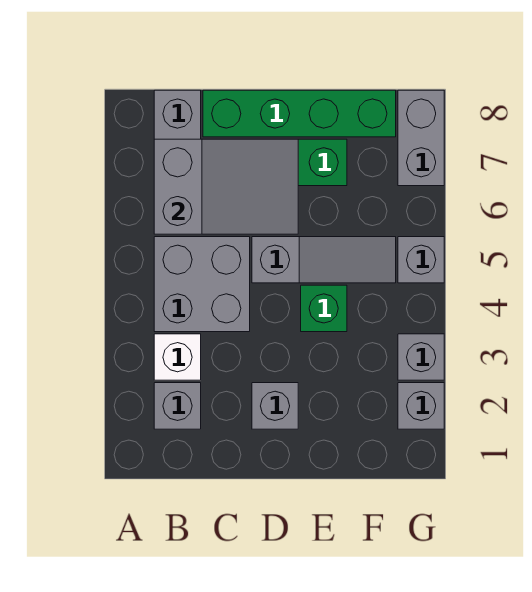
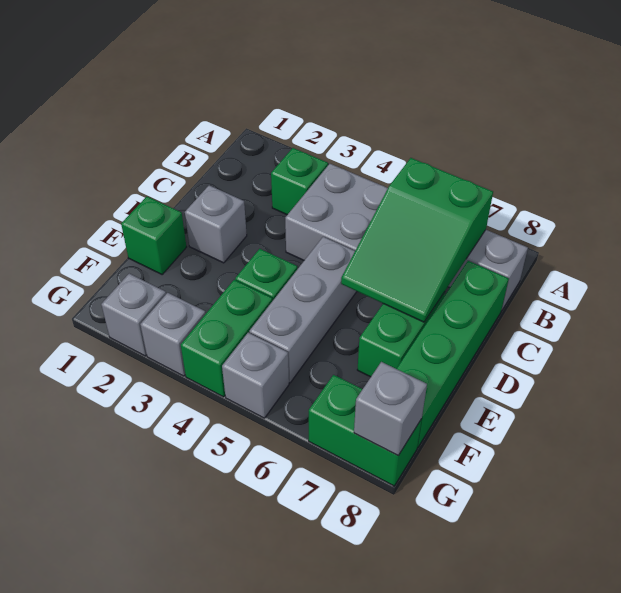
grey 1x1 brick [154,383,201,429] -> grey 1x1 brick moved to [354,362,427,455]
white 1x1 brick [154,334,201,380] -> green 1x1 brick [271,148,328,215]
grey 2x3 slope [154,139,298,234] -> green 2x3 slope [341,158,493,322]
grey 1x3 slope [252,237,396,283] -> grey 1x3 brick [249,237,357,383]
none -> green 1x1 brick [121,197,186,274]
none -> green 1x2 brick [181,280,272,397]
grey 1x2 brick [398,90,444,186] -> green 1x2 brick [309,375,422,486]

